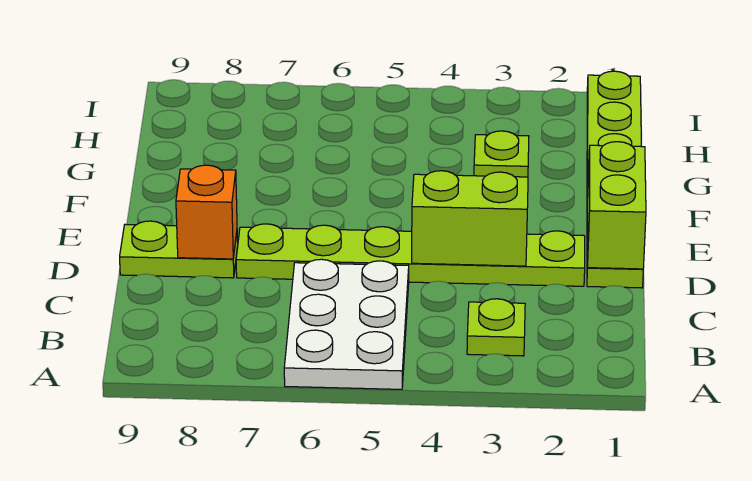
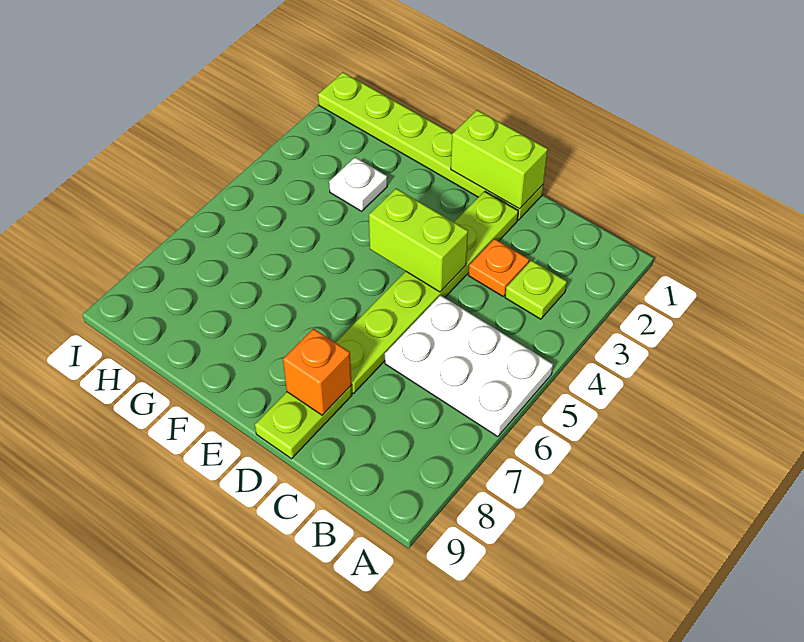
none -> orange 1x1 plate [468,239,529,296]
lime 1x2 brick [412,171,528,266] -> lime 1x2 brick turned to [369,188,468,292]
lime 1x1 plate [474,131,529,177] -> white 1x1 plate [329,157,387,211]

